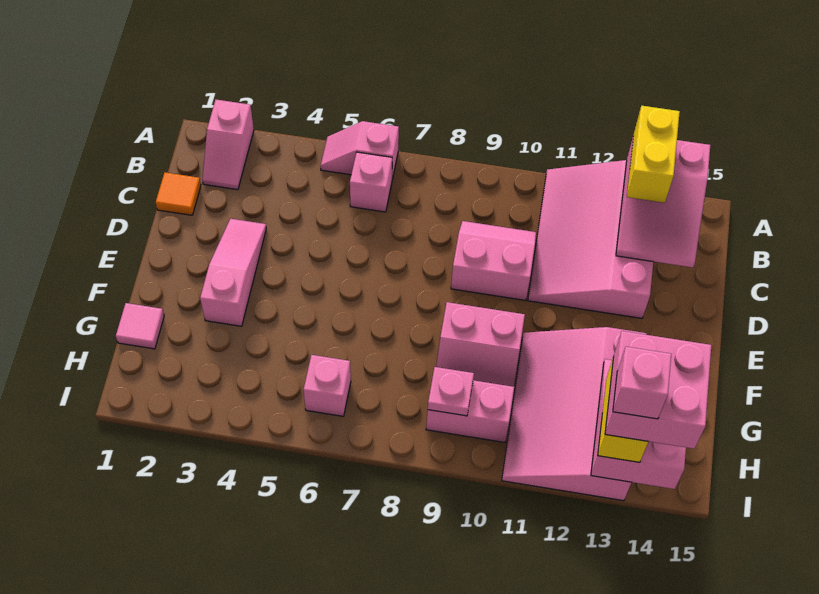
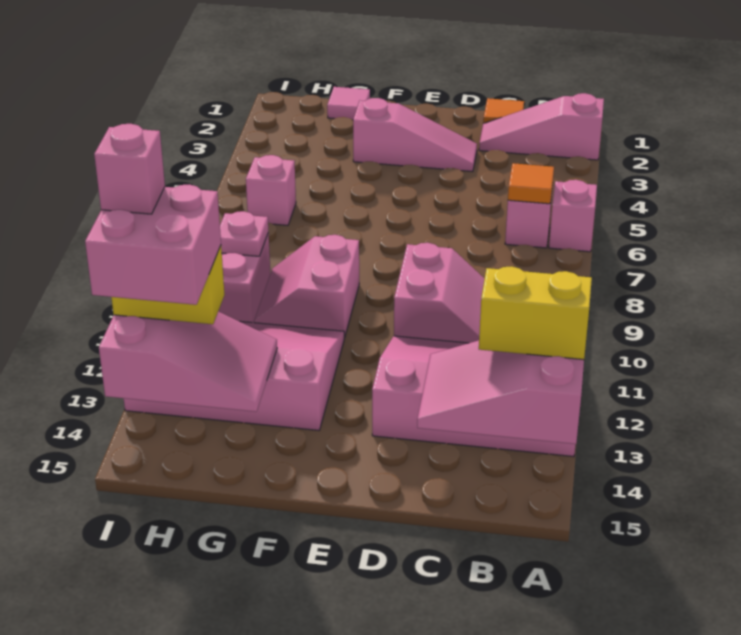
pink 1x2 slope [202,100,254,190] -> pink 1x3 slope [479,93,604,160]
none -> orange 1x1 tile [508,163,554,204]

